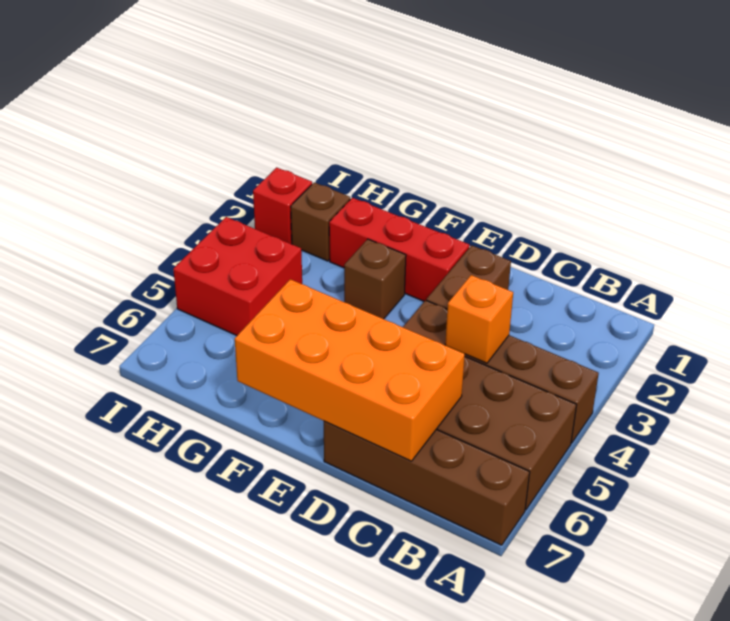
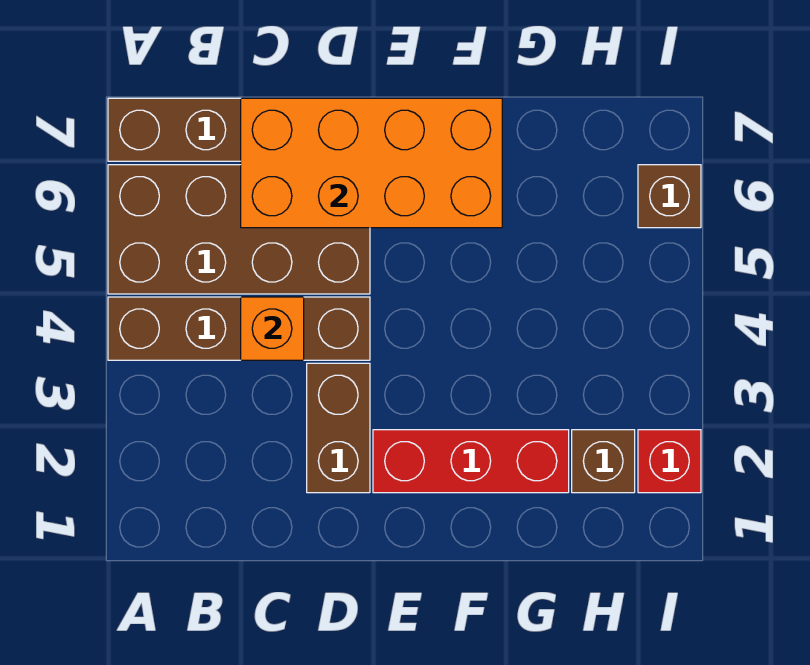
brown 1x1 brick [344,239,406,319] -> brown 1x1 brick moved to [638,165,701,228]
red 2x2 brick [173,217,302,336] -> none

